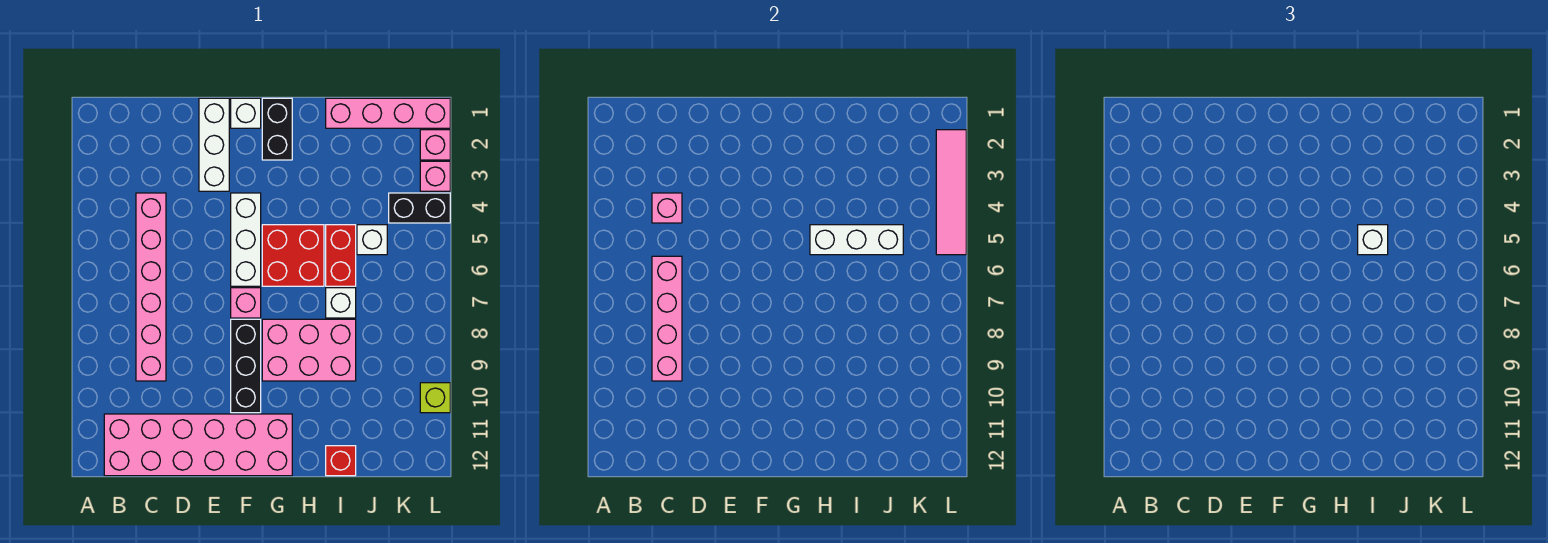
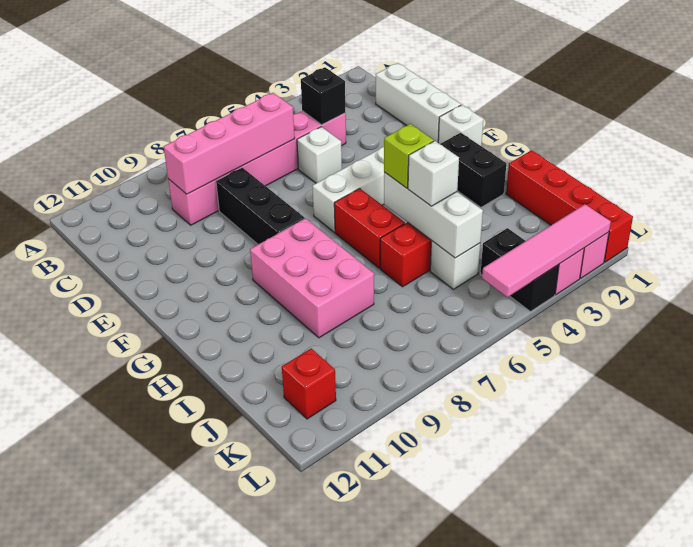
pink 2x6 brick [104,414,292,476] -> none
pink 1x1 brick [652,193,682,223] -> black 1x1 brick [301,67,346,125]
white 1x3 brick [199,98,229,191] -> white 1x3 brick turned to [376,63,461,142]
pink 1x1 brick [231,288,261,318] -> none
black 1x3 brick [231,319,261,413] -> black 1x3 brick turned to [216,168,305,244]
black 1x2 brick [262,98,292,160] -> black 1x2 brick turned to [440,133,506,207]
red 2x2 brick [262,225,324,286] -> red 1x2 brick [334,189,405,268]
pink 1x4 brick [326,98,450,128] -> red 1x4 brick [506,150,633,262]
white 1x1 brick [326,288,356,318] -> white 1x1 brick moved to [297,127,342,183]
red 1x1 brick [326,446,356,476] -> red 1x1 brick moved to [282,348,336,419]
lime 1x1 brick [420,383,450,413] -> lime 1x1 brick moved to [384,124,434,188]

